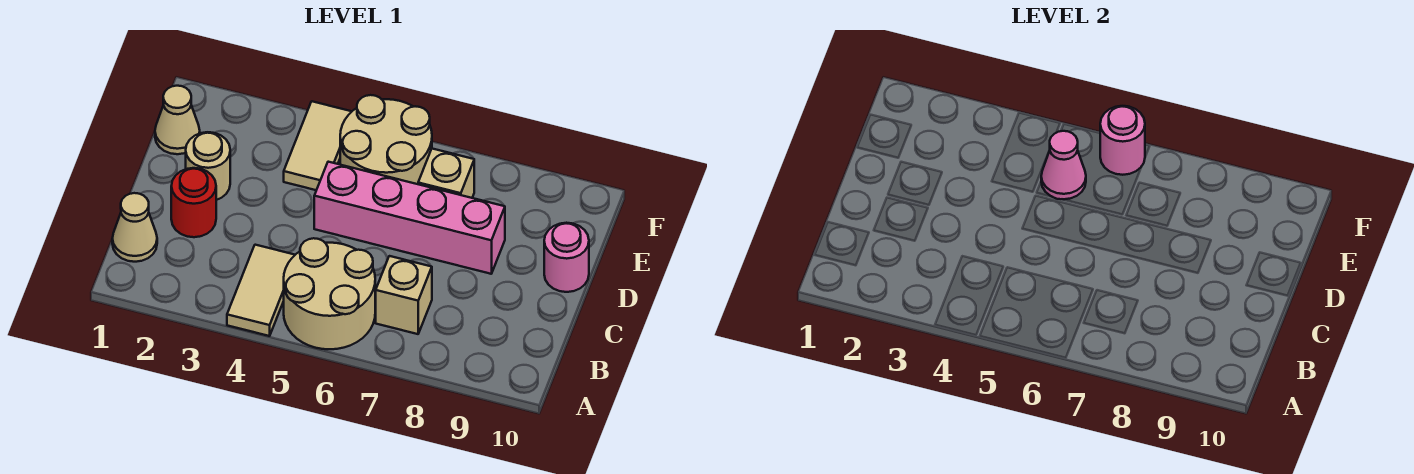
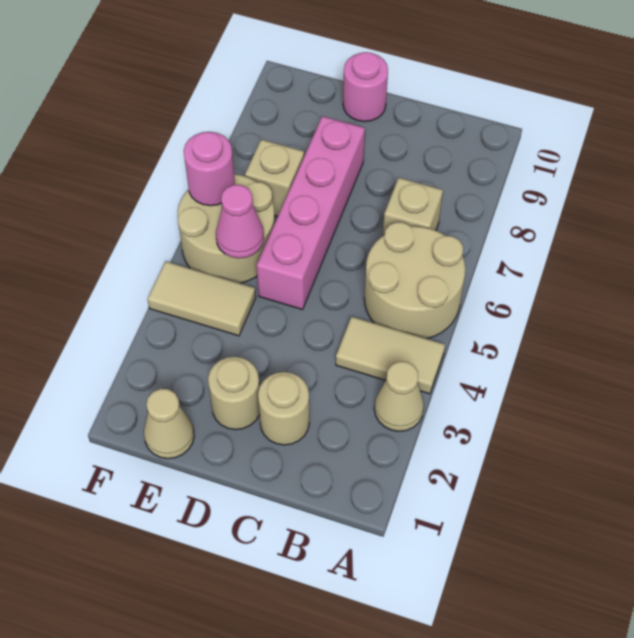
tan 1x1 cone [112,193,157,262] -> tan 1x1 cone moved to [374,361,424,431]
red 1x1 round brick [171,168,216,237] -> tan 1x1 round brick [258,372,309,445]

